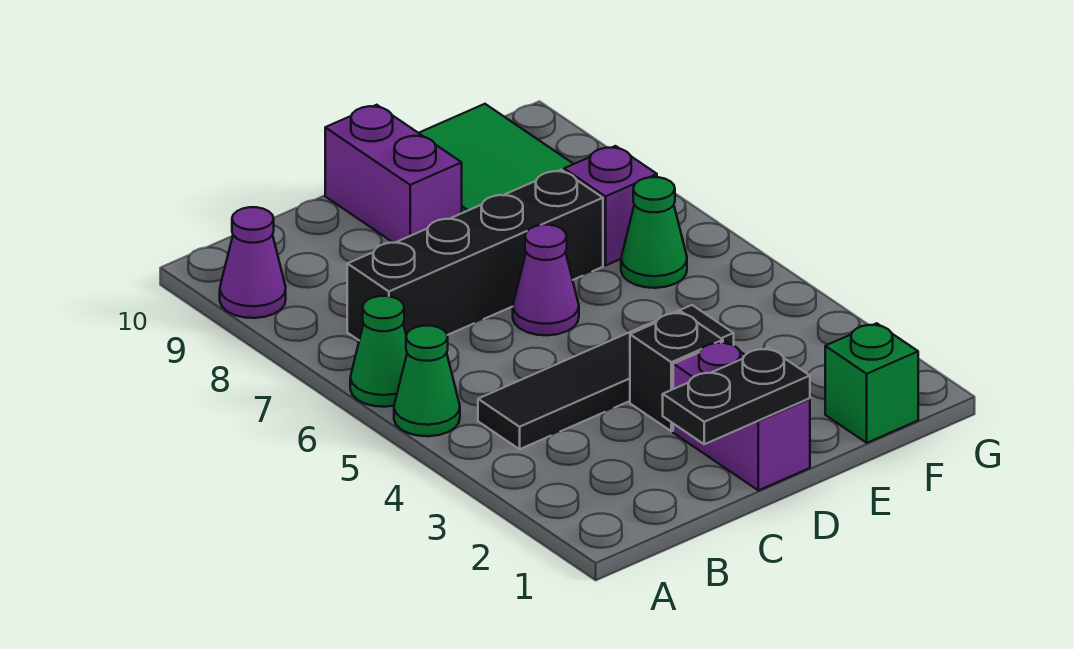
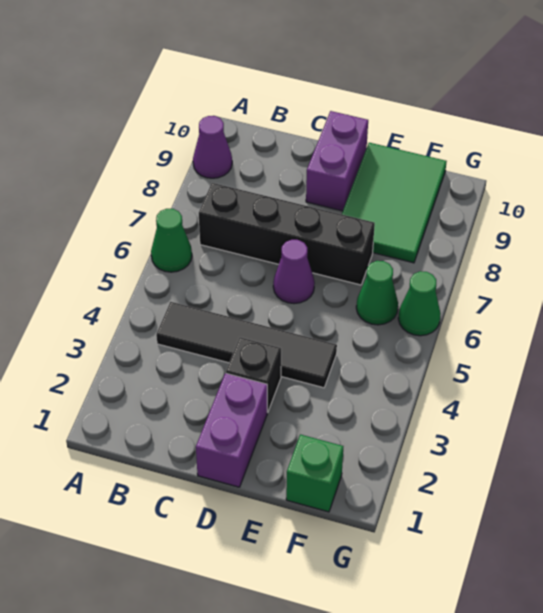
green 1x1 cone [394,326,460,436] -> green 1x1 cone moved to [398,271,441,336]
black 1x2 plate [663,348,810,444] -> none
purple 1x1 brick [564,146,657,265] -> none

